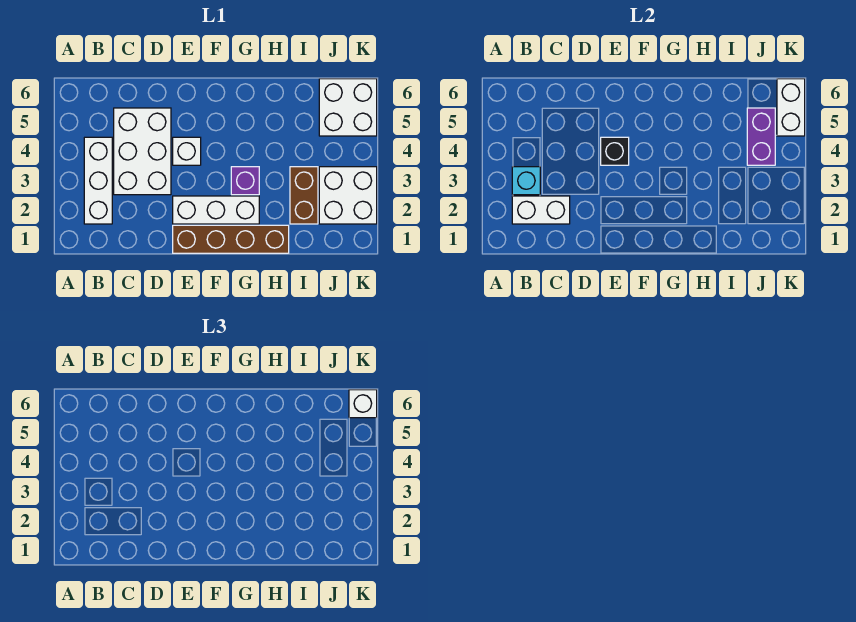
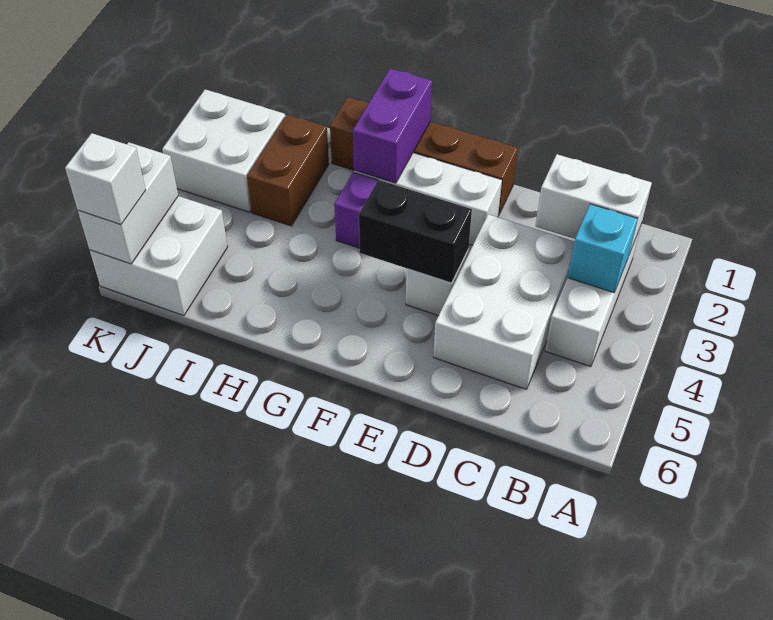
black 1x1 brick [601,137,629,165] -> black 1x2 brick [359,180,472,283]
purple 1x2 brick [747,108,775,165] -> purple 1x2 brick moved to [353,68,432,183]

